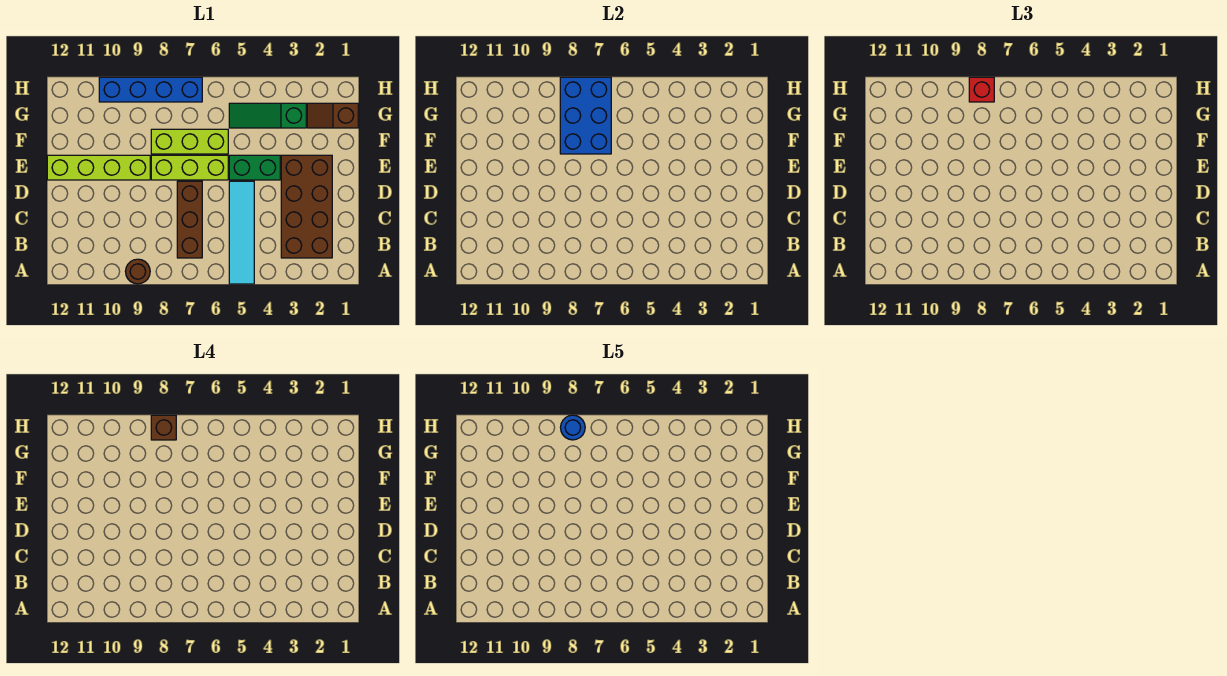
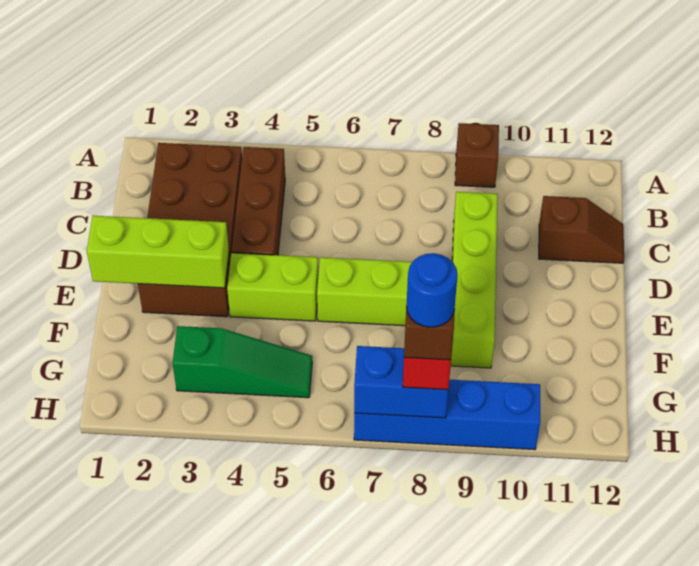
cyan 1x4 tile [229,181,254,284] -> none
brown 1x1 round brick [126,259,150,284] -> brown 1x1 brick [455,123,499,187]
brown 1x3 brick [177,181,202,258] -> brown 1x3 brick moved to [232,147,285,255]
green 1x2 brick [229,155,280,180] -> lime 1x2 brick [227,253,318,321]
lime 1x4 brick [47,155,150,180] -> lime 1x4 brick turned to [451,192,498,368]
lime 1x3 brick [151,129,228,154] -> lime 1x3 brick moved to [87,216,229,288]
blue 2x3 brick [560,77,611,154] -> blue 1x2 brick [354,346,448,418]
brown 1x2 slope [307,103,358,128] -> brown 1x2 slope moved to [539,196,624,263]

